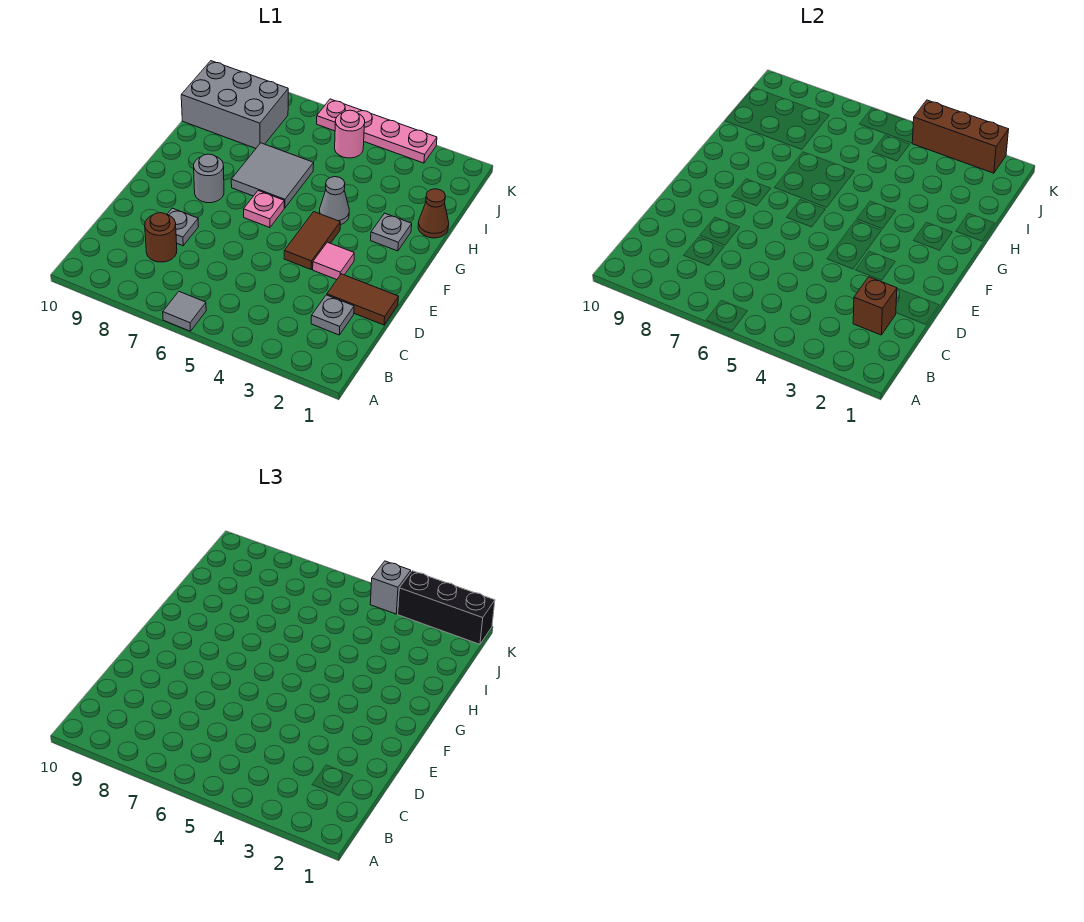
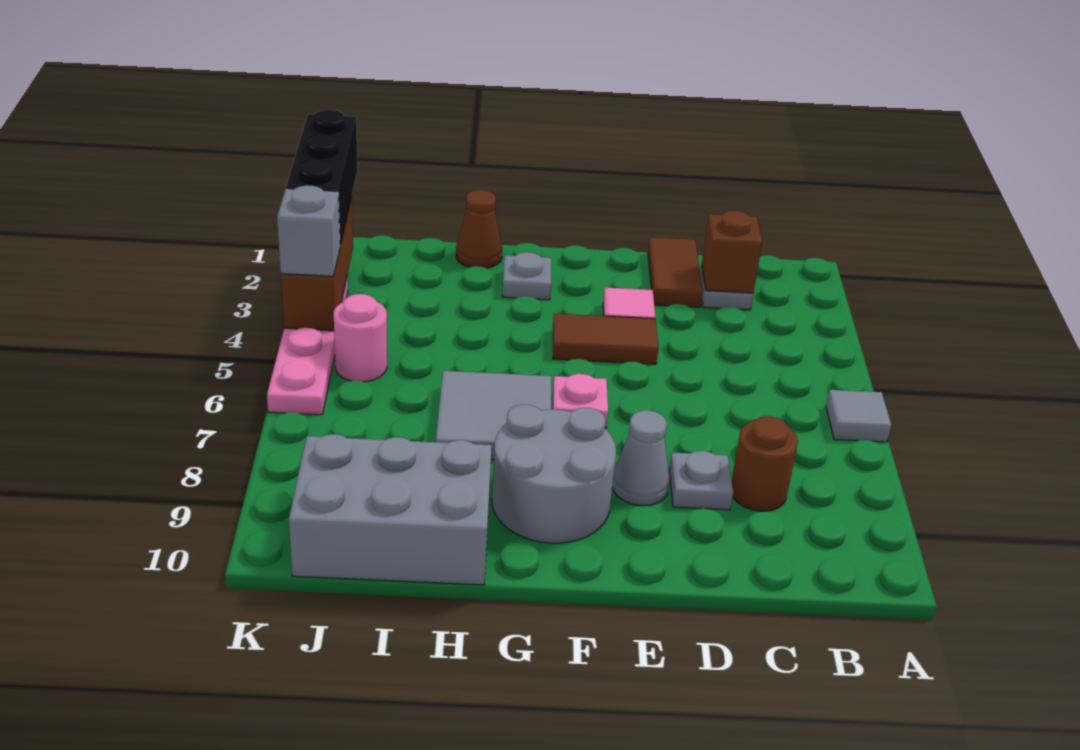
grey 1x1 round brick [194,154,224,203] -> grey 2x2 round brick [492,404,616,543]
grey 1x1 cone [320,177,349,225] -> grey 1x1 cone moved to [612,410,670,506]
grey 2x3 brick [181,61,289,148] -> grey 2x3 brick turned to [289,434,492,585]

